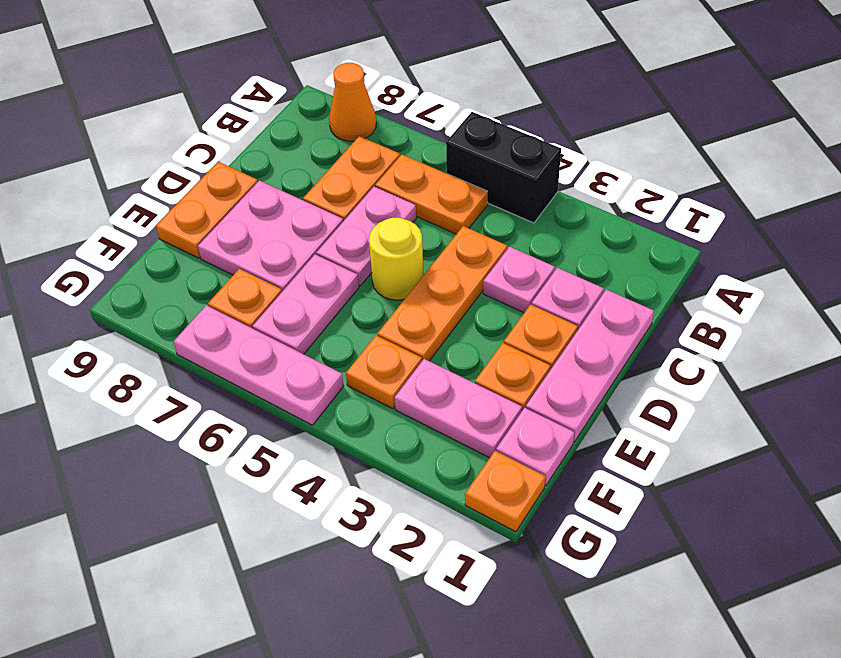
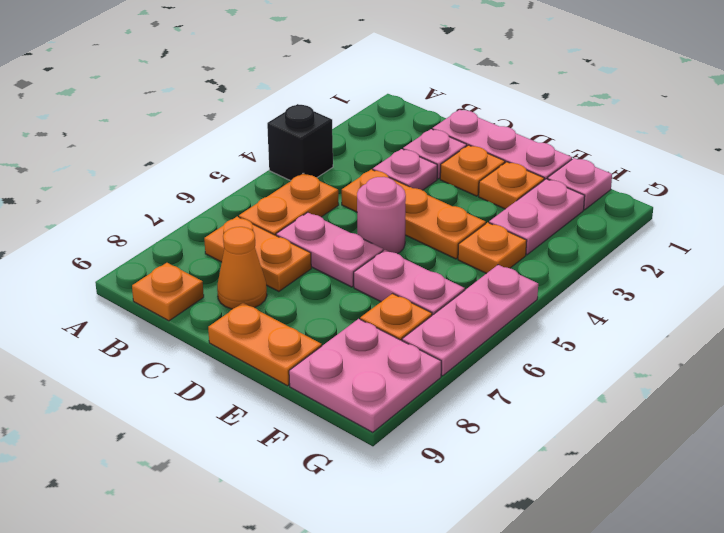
black 1x2 brick [446,112,561,223] -> black 1x1 brick [267,104,333,181]
orange 1x1 cone [329,63,376,141] -> orange 1x1 cone moved to [217,227,267,309]
yellow 1x1 round brick [369,218,424,300] -> pink 1x1 round brick [357,177,406,254]
pink 2x2 plate [198,181,343,291] -> pink 2x2 plate moved to [289,319,441,432]
orange 1x1 plate [465,451,545,532] -> orange 1x1 plate moved to [132,263,204,321]

